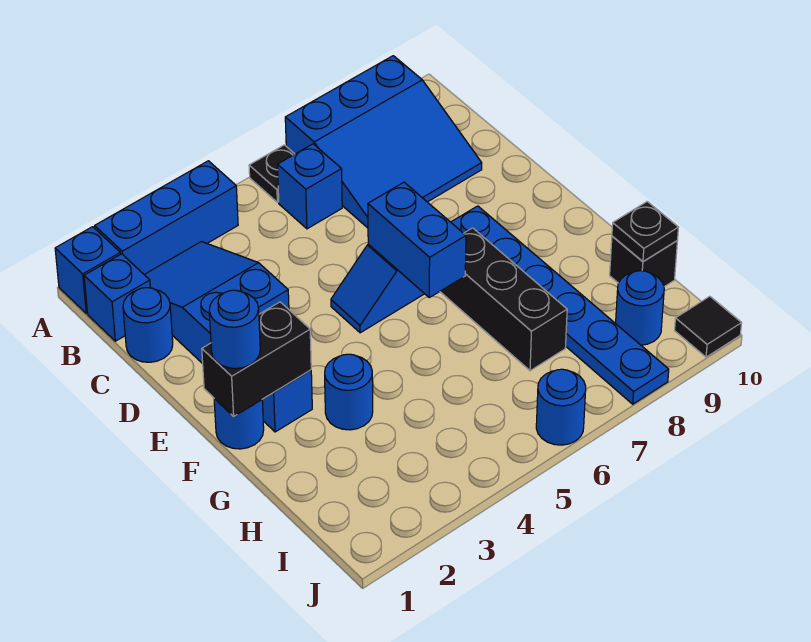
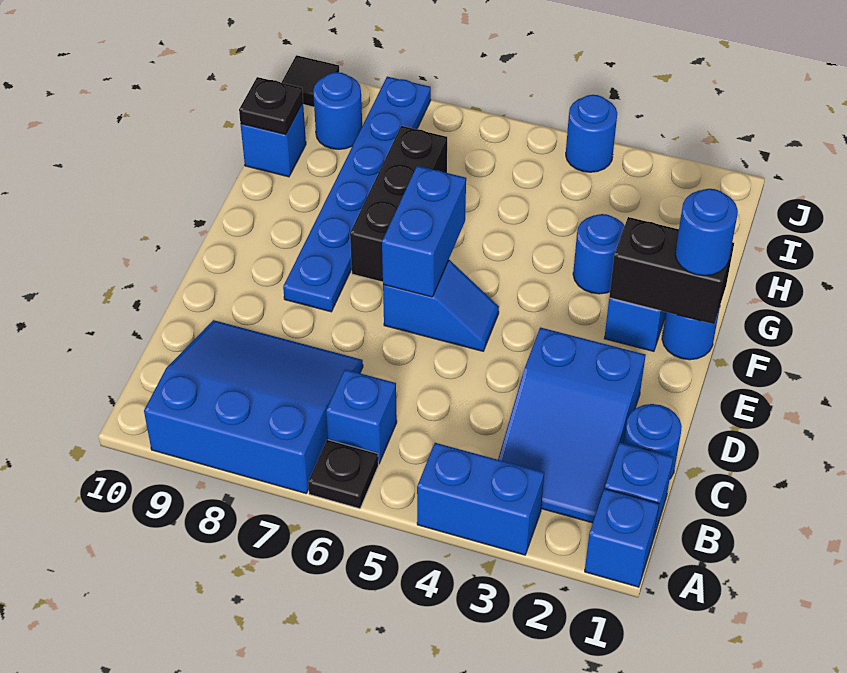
blue 1x3 brick [95,161,238,274] -> blue 1x2 brick [417,443,544,555]
black 1x1 brick [610,236,677,287] -> blue 1x1 brick [241,103,306,177]
blue 1x1 round brick [536,369,586,445] -> blue 1x1 round brick moved to [566,95,617,172]

